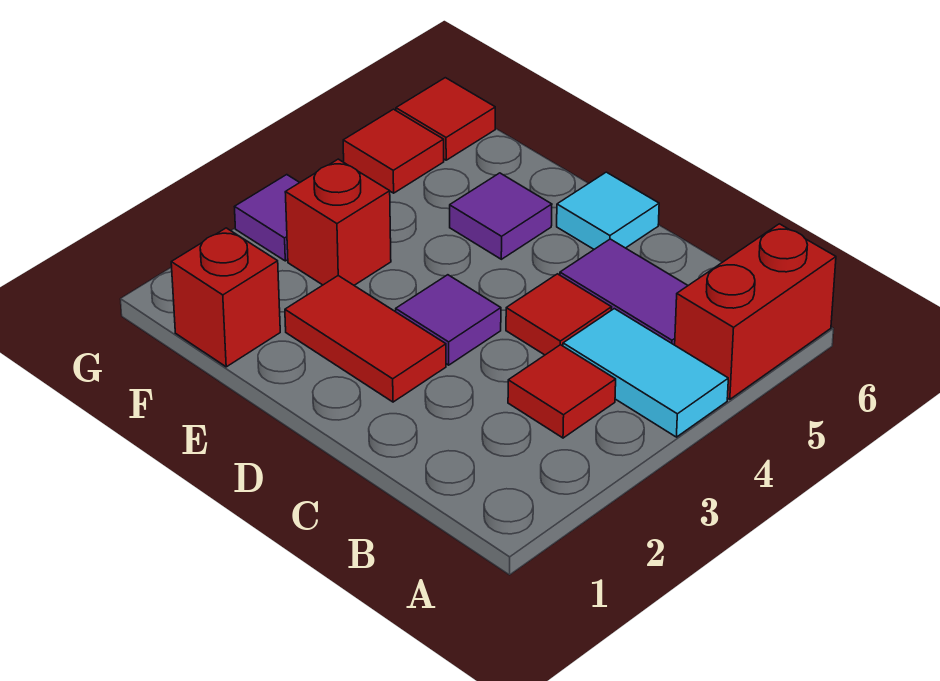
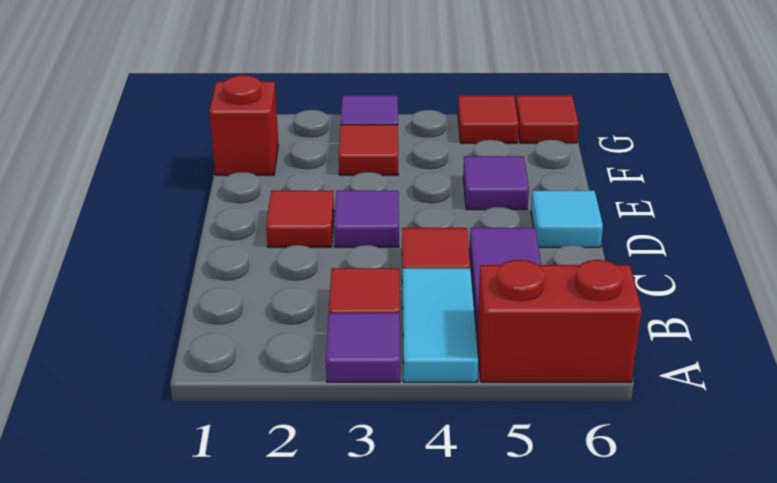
none -> purple 1x1 tile [326,313,400,382]
red 1x2 tile [285,276,446,402] -> red 1x1 tile [266,191,334,247]
red 1x1 brick [285,159,391,285] -> red 1x1 tile [339,125,398,175]

